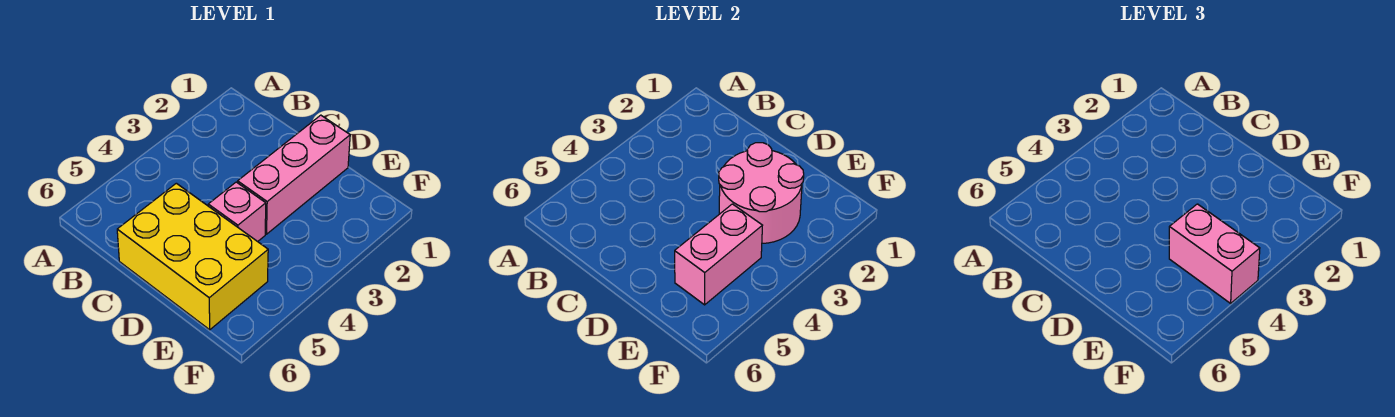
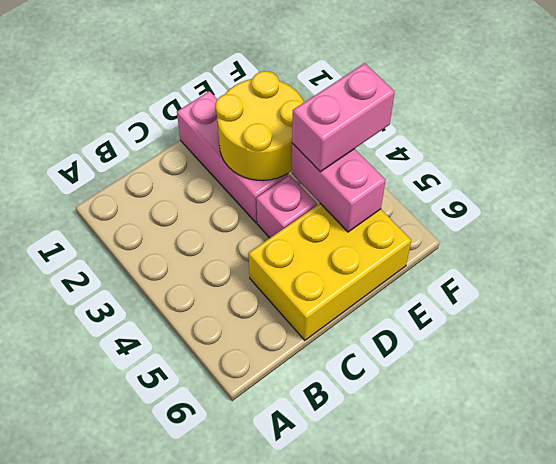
pink 2x2 round brick [719,143,804,243] -> yellow 2x2 round brick [215,71,304,181]

